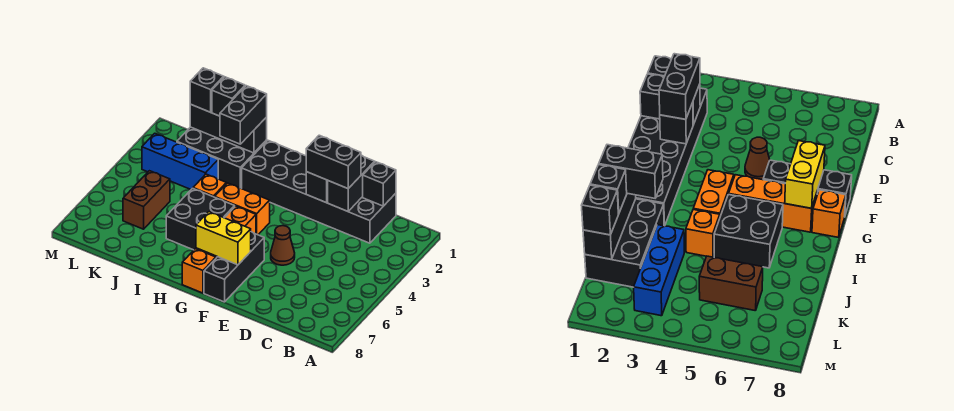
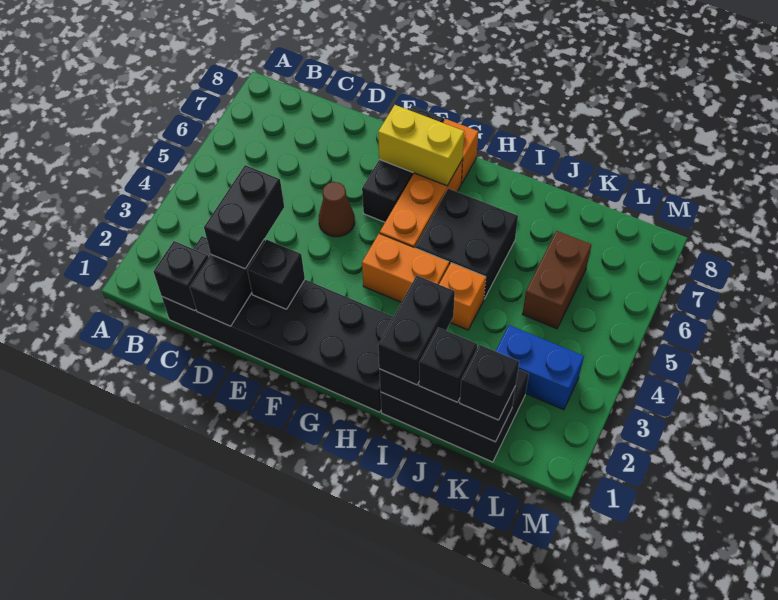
black 1x2 brick [306,135,361,189] -> black 1x2 brick turned to [204,165,284,269]
blue 1x3 brick [142,133,218,189] -> blue 1x2 brick [496,325,584,410]

